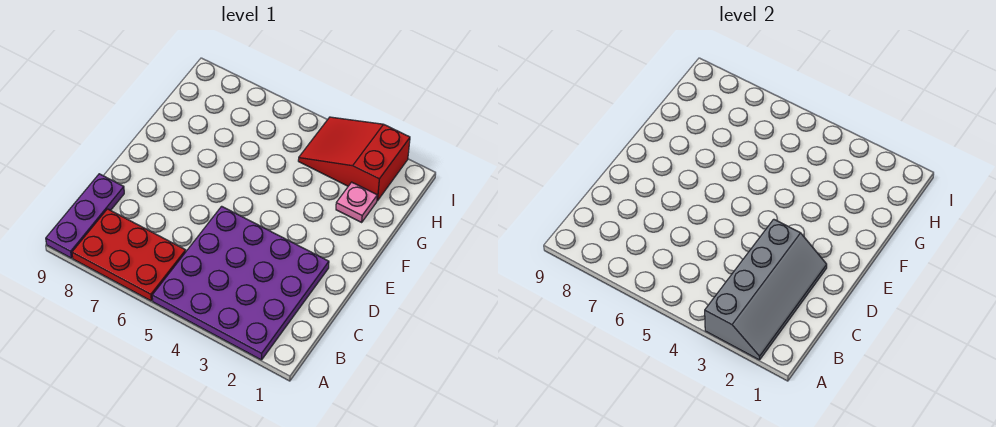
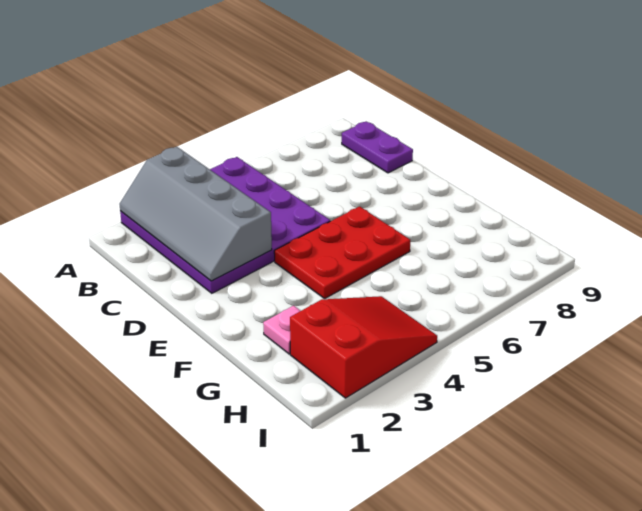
red 2x3 plate [72,209,186,301] -> red 2x3 plate moved to [274,206,410,298]
purple 1x3 plate [46,174,124,258] -> purple 1x2 plate [342,121,413,173]

